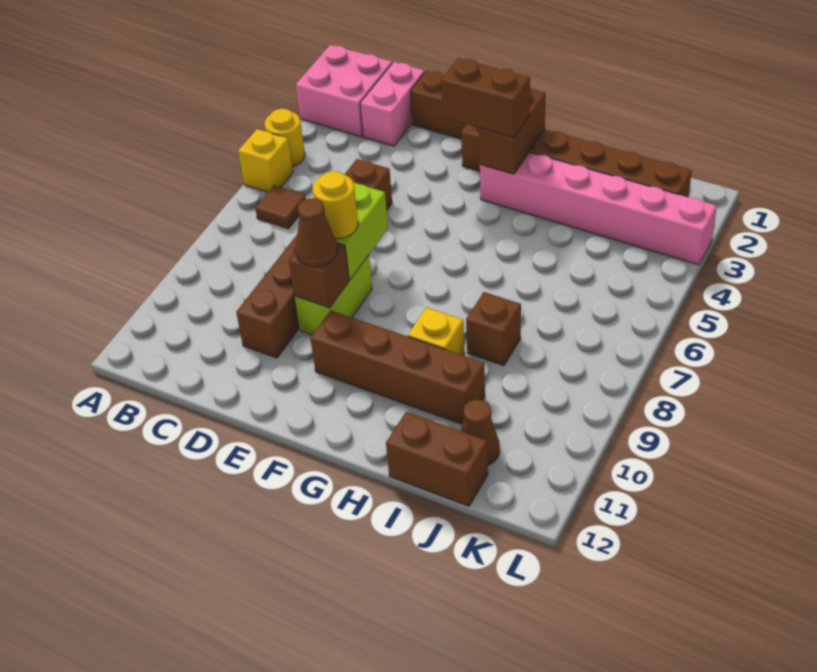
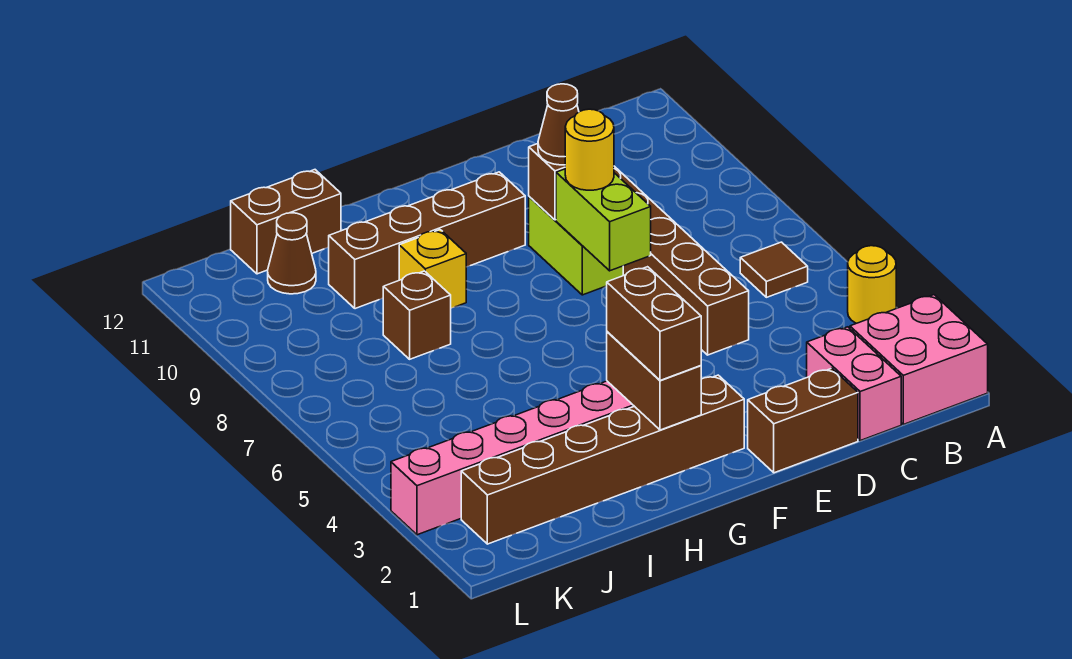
yellow 1x1 brick [238,129,293,192] -> none
brown 1x2 brick [441,58,530,137] -> brown 1x2 brick turned to [607,267,701,380]

